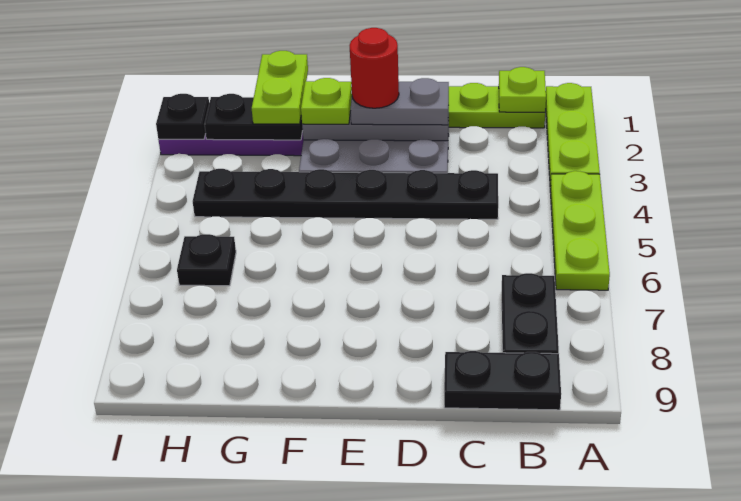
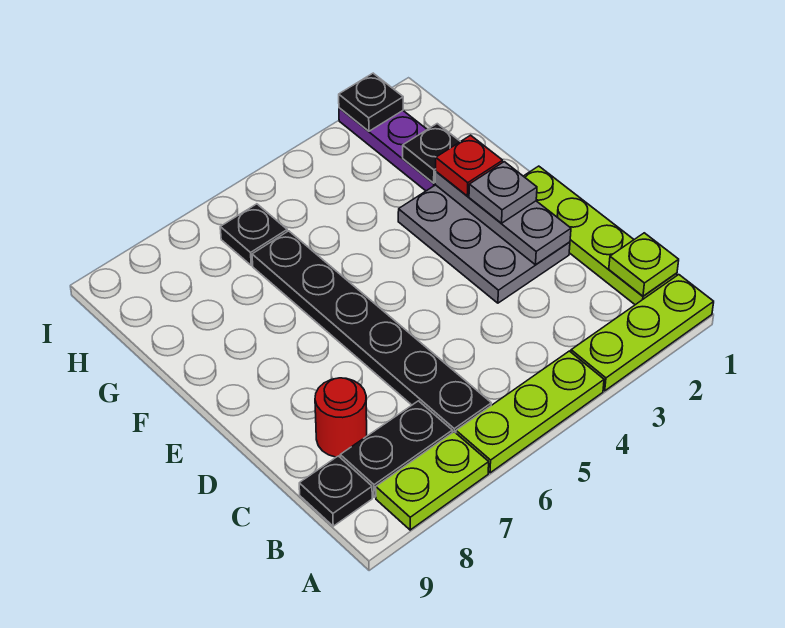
black 1x2 plate [444,351,561,410] -> black 1x1 plate [299,456,372,526]
black 1x6 plate [193,169,498,219] -> black 1x6 plate moved to [252,231,491,433]
grey 1x2 plate [351,78,449,125] -> grey 1x1 plate [469,162,537,223]
red 1x1 round brick [350,28,399,108] -> red 1x1 round brick moved to [315,378,367,457]
lime 1x1 plate [301,78,352,124] -> red 1x1 plate [436,135,503,196]
lime 1x2 plate [252,51,308,124] -> lime 1x2 plate moved to [376,432,489,530]
black 1x2 plate [205,94,303,140] -> black 1x1 plate [403,124,460,183]

